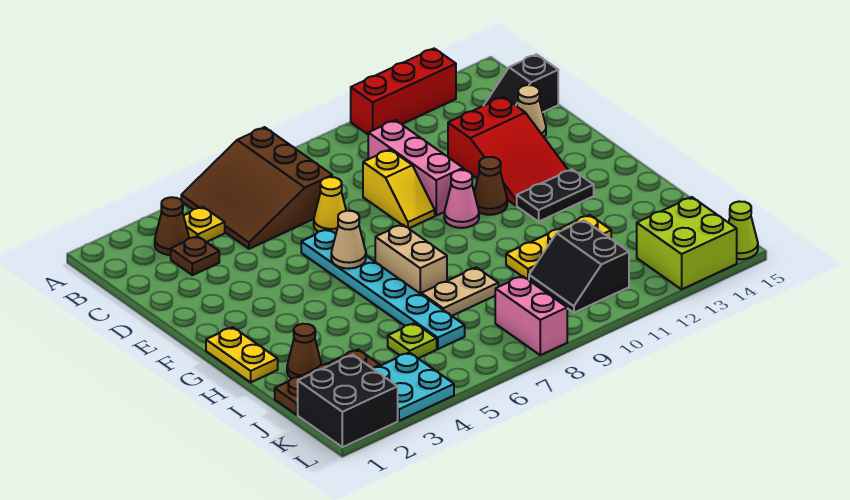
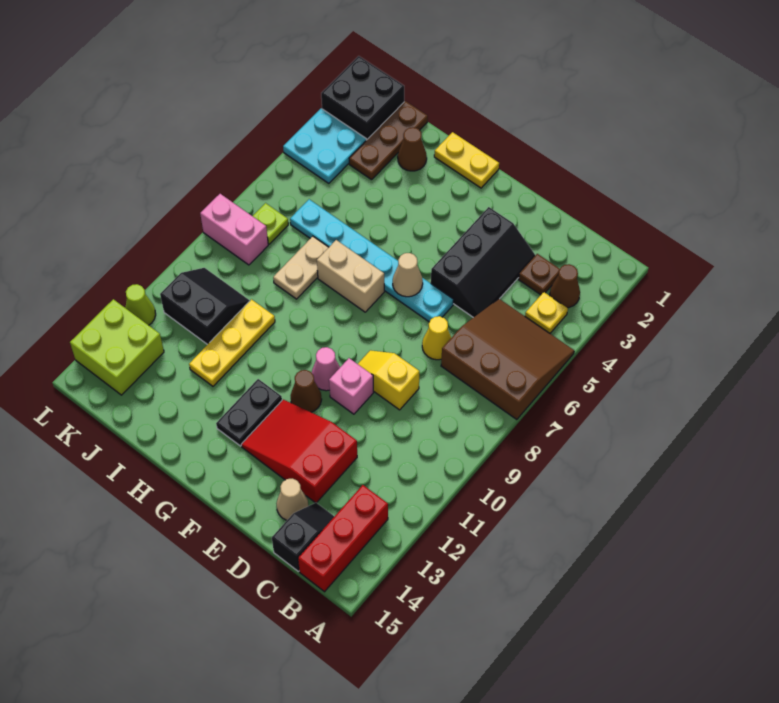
red 1x3 brick [351,48,456,134] -> red 1x3 brick moved to [298,485,388,592]
pink 1x3 brick [368,120,463,215] -> pink 1x1 brick [329,358,373,414]
none -> black 2x3 slope [431,207,536,318]
lime 1x1 plate [388,323,437,358] -> lime 1x1 plate moved to [253,203,288,244]
lime 1x1 cone [729,201,758,259] -> lime 1x1 cone moved to [125,284,156,325]

